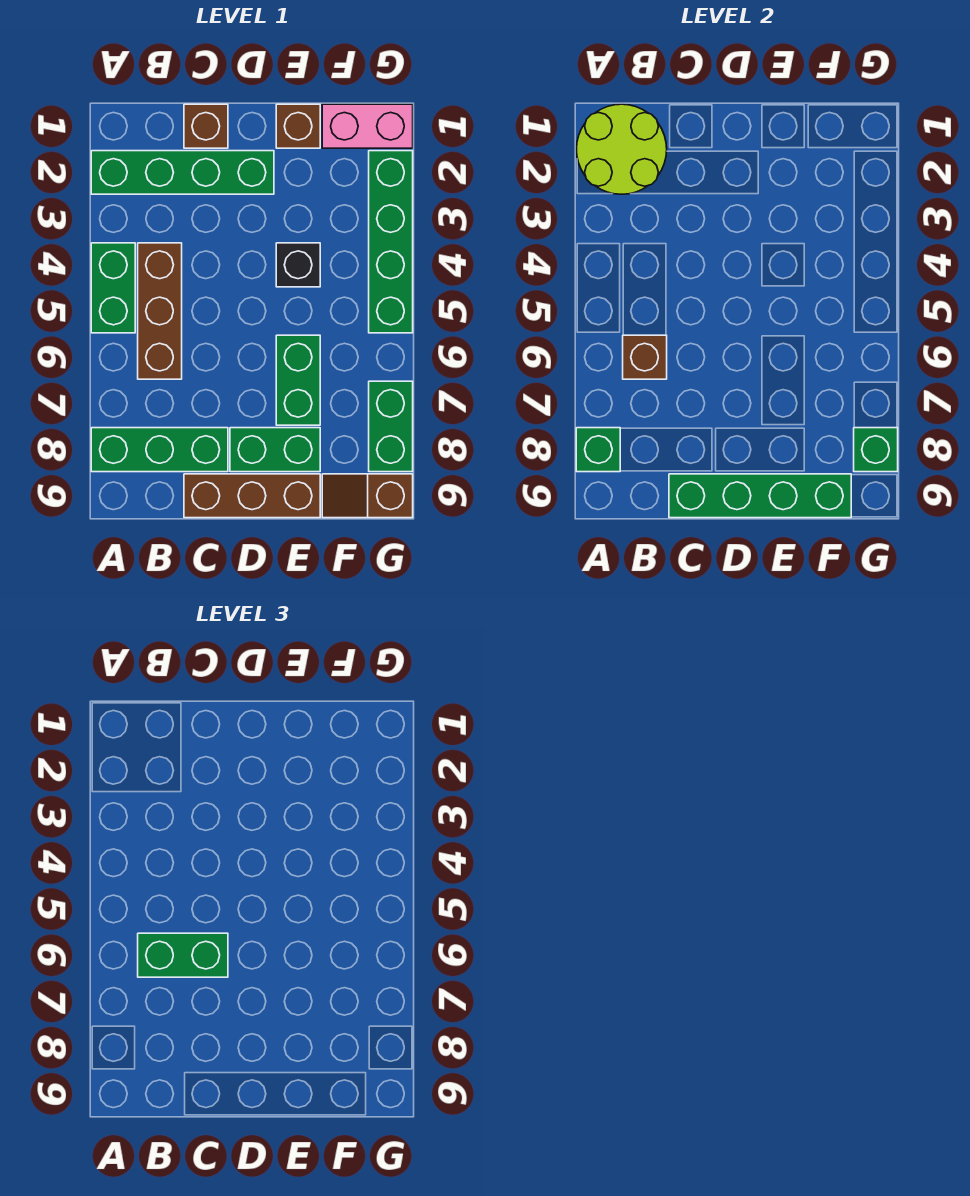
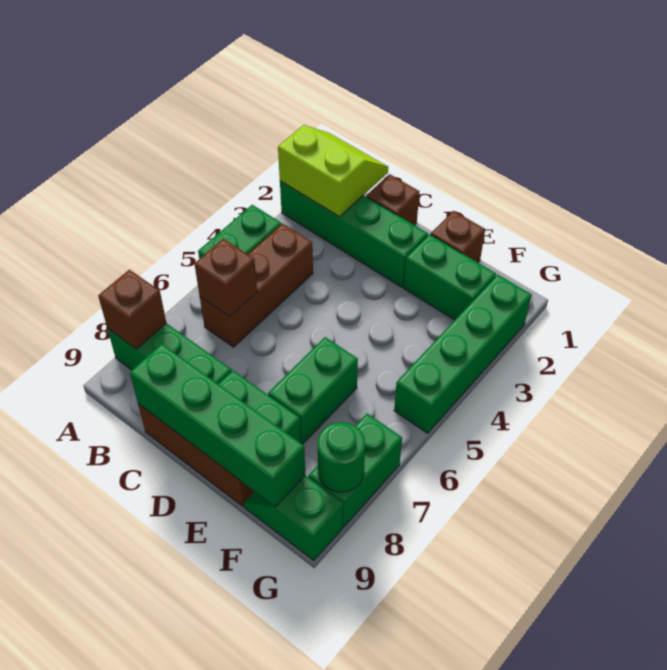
lime 2x2 round brick [577,104,667,194] -> lime 2x2 slope [278,125,388,217]
green 1x1 brick [576,428,620,472] -> brown 1x1 brick [98,270,166,349]
green 1x2 brick [138,933,228,977] -> green 1x2 brick moved to [404,234,496,320]
black 1x1 brick [276,243,320,287] -> none
pink 1x2 brick [322,104,413,148] -> none
brown 1x2 slope [322,474,413,518] -> green 1x2 slope [244,476,343,561]
green 1x1 brick [854,428,898,472] -> green 1x1 round brick [318,422,365,492]

